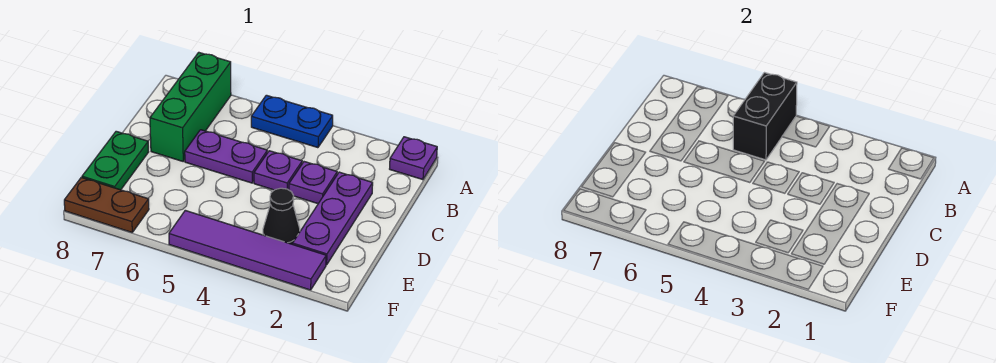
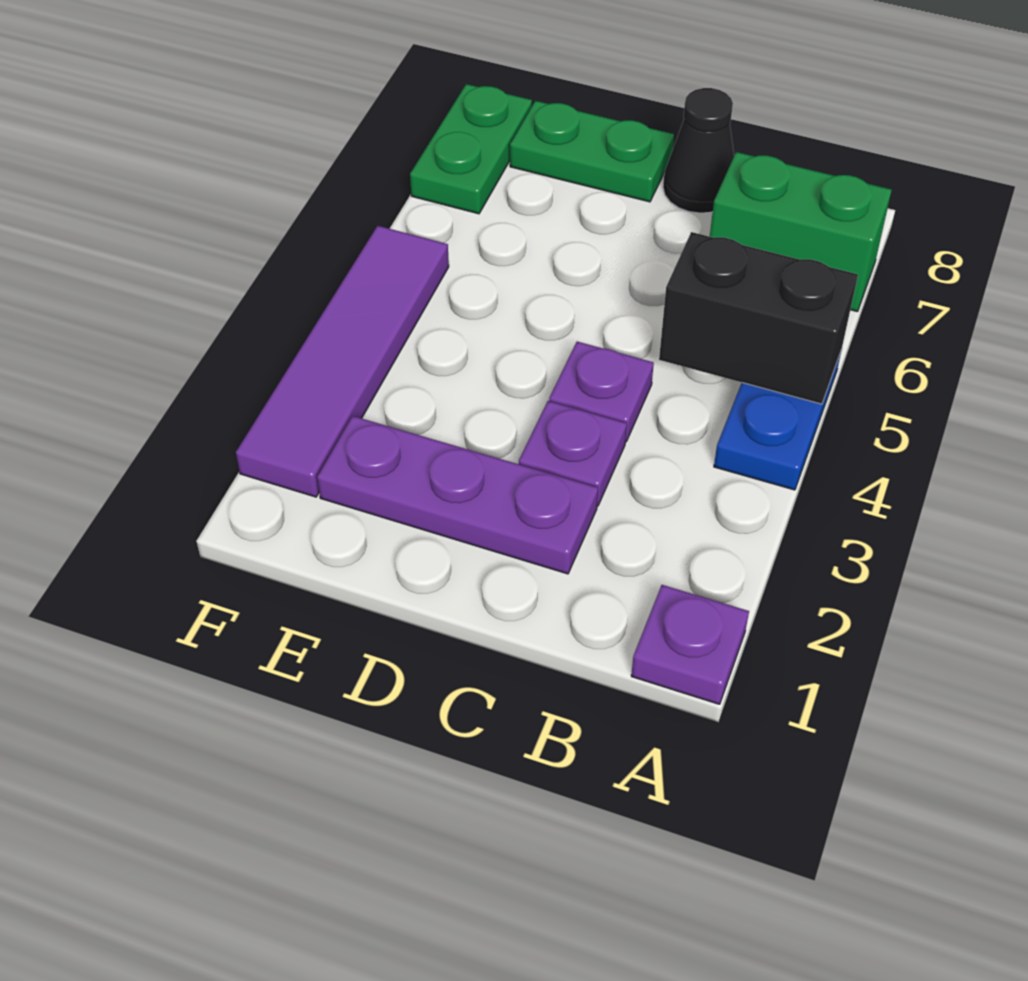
green 1x3 brick [150,52,231,161] -> green 1x2 brick [710,152,892,312]
purple 1x2 plate [185,130,267,183] -> none
black 1x1 cone [263,188,300,244] -> black 1x1 cone moved to [663,88,734,213]
brown 1x2 plate [64,177,149,232] -> green 1x2 plate [410,84,532,214]

